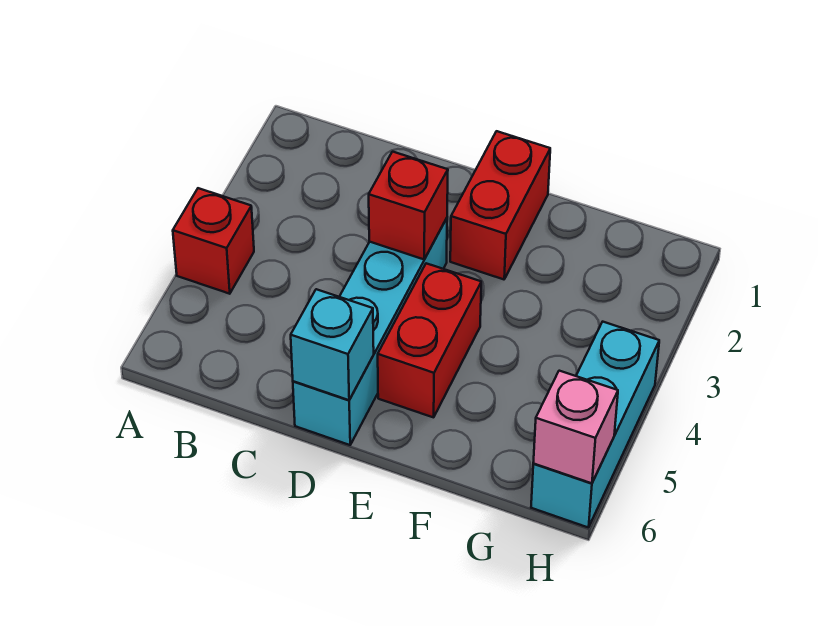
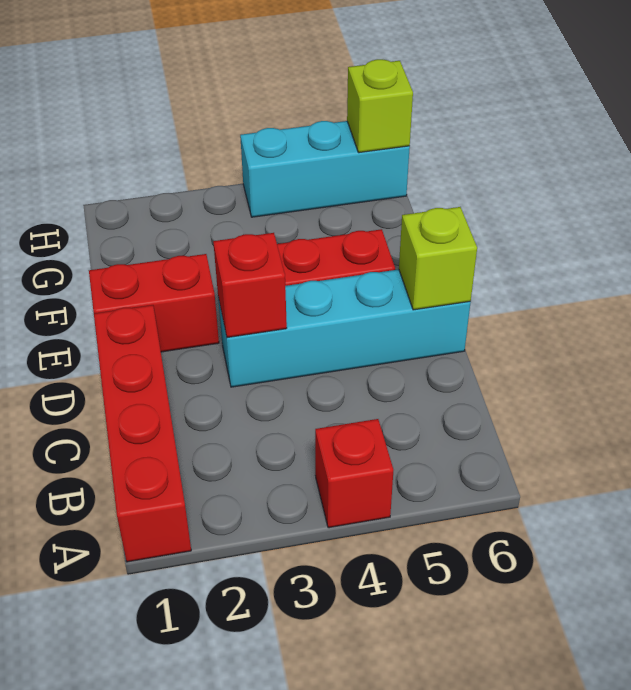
none -> red 1x4 brick [94,305,191,562]
cyan 1x1 brick [291,289,374,400] -> lime 1x1 brick [399,207,477,310]
pink 1x1 brick [533,371,618,483] -> lime 1x1 brick [347,59,413,153]

